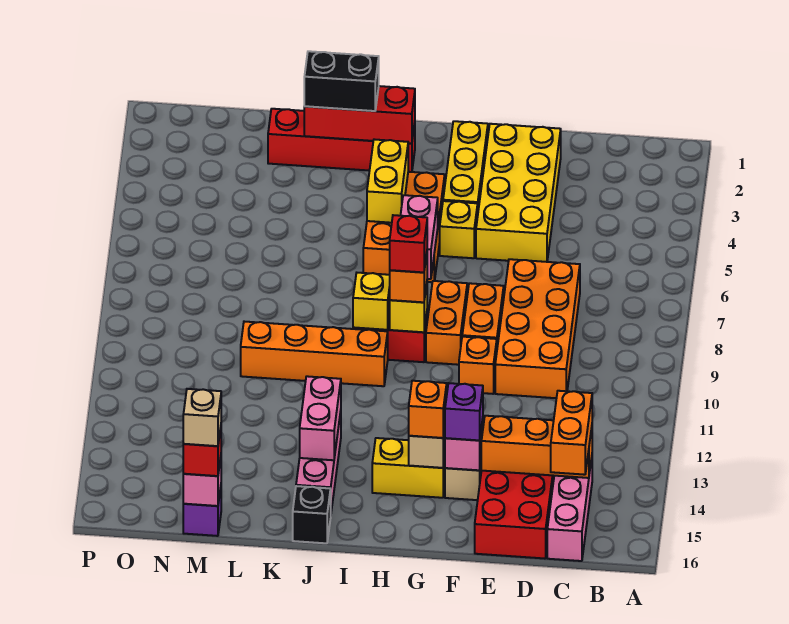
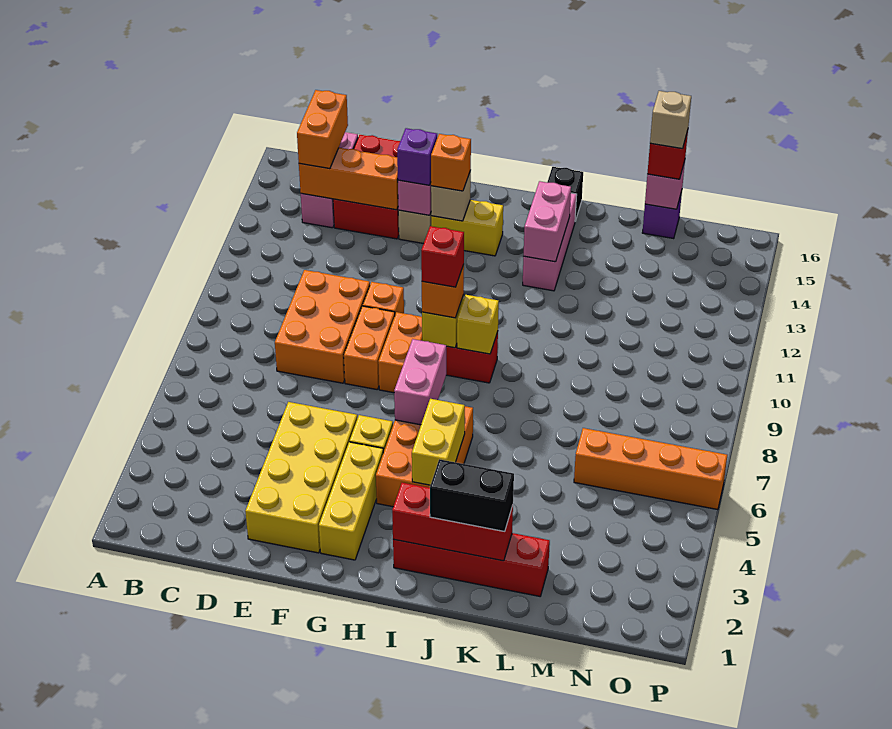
orange 2x4 brick [495,259,580,398] -> orange 2x3 brick [275,270,370,383]
orange 1x4 brick [241,322,388,386] -> orange 1x4 brick moved to [574,428,727,510]

